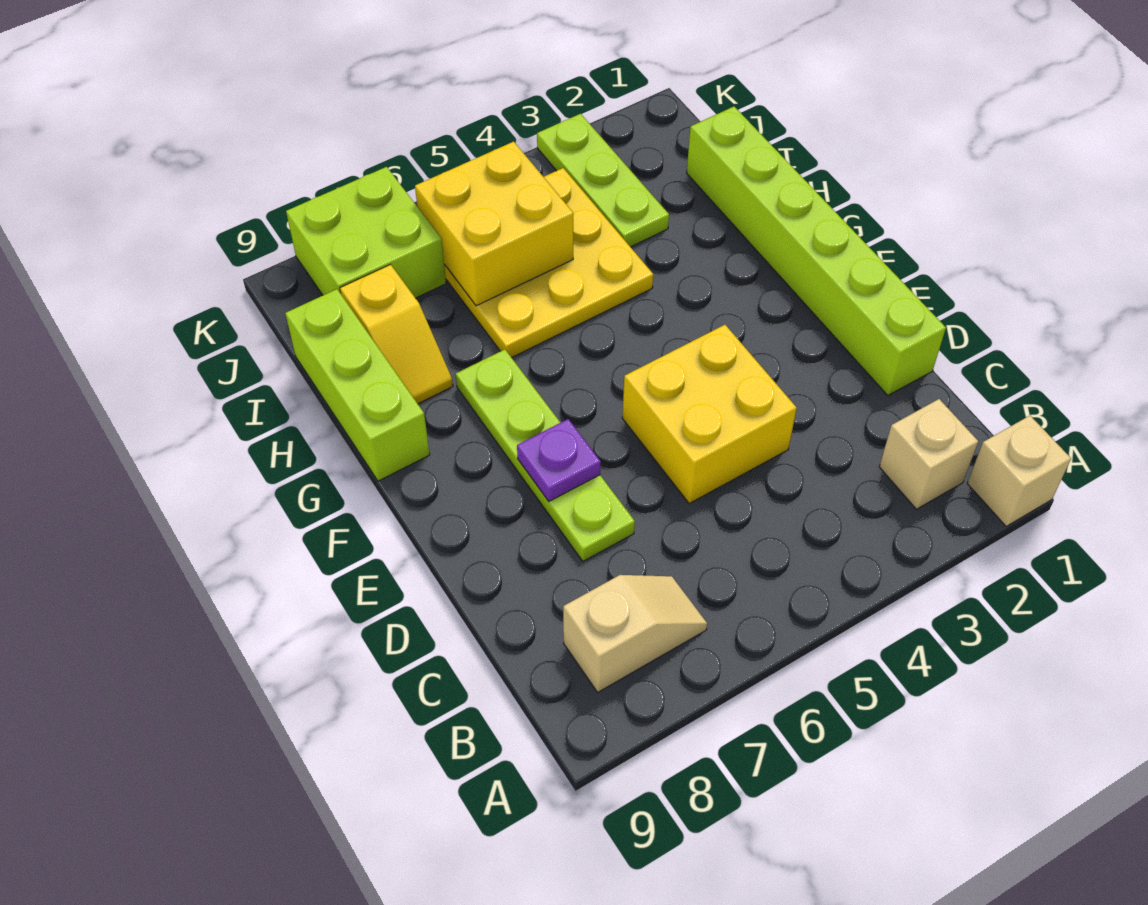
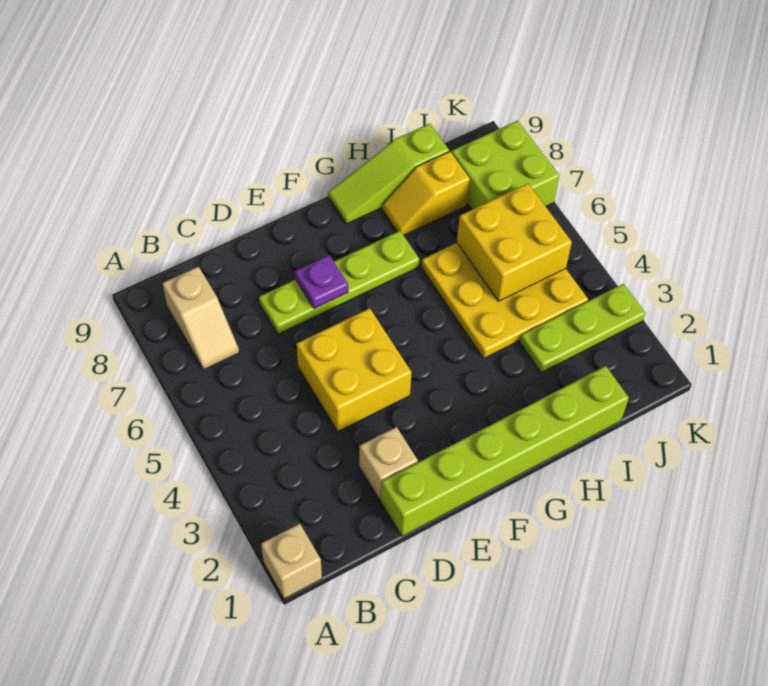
tan 1x1 brick [879,399,978,509] -> tan 1x1 brick moved to [360,427,418,501]
lime 1x3 brick [285,289,430,481] -> lime 1x3 slope [328,124,449,224]

